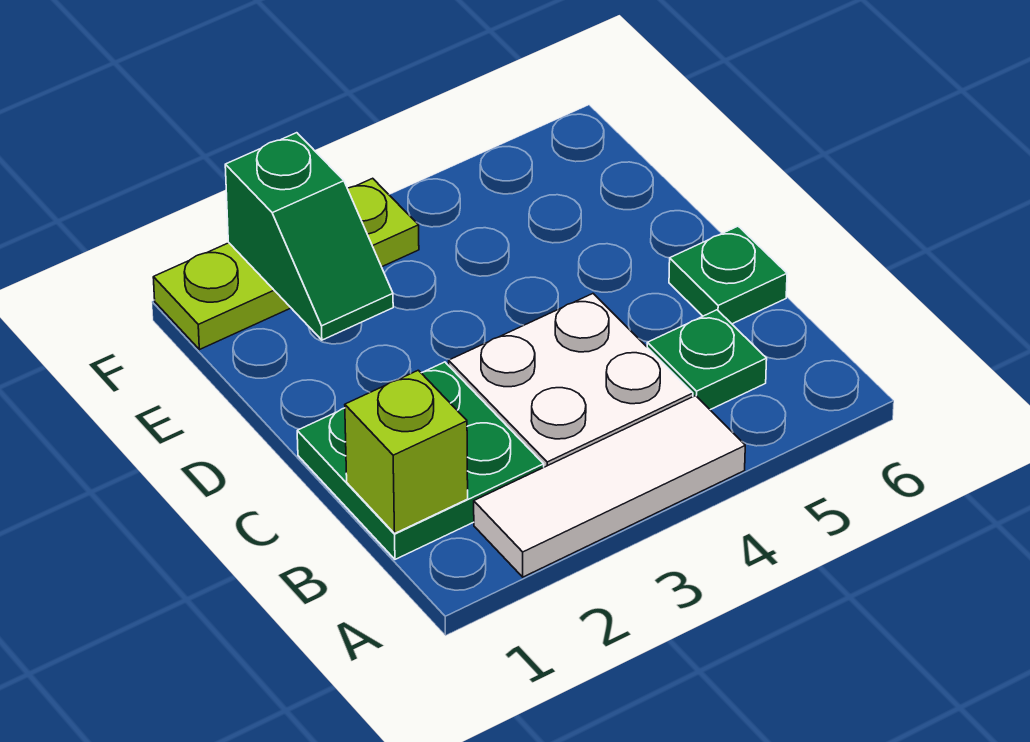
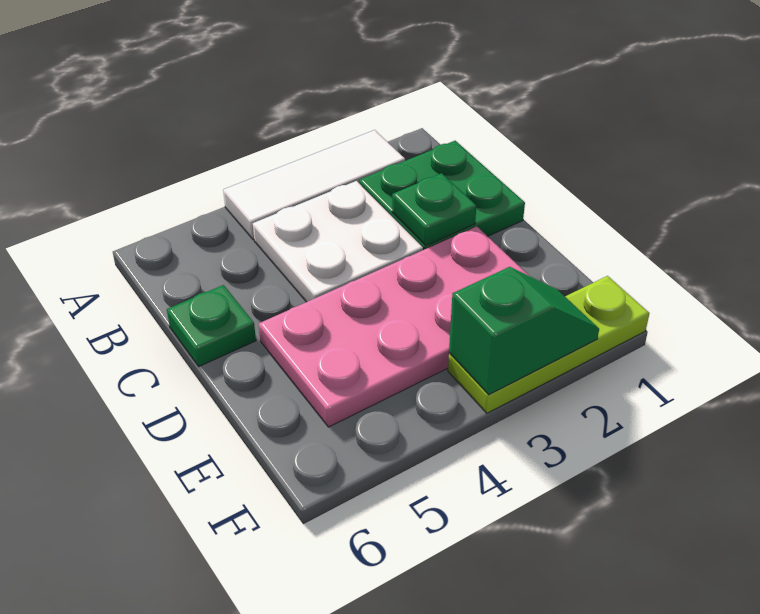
lime 1x1 brick [345,370,468,533] -> none
green 1x1 plate [647,310,767,410] -> green 1x1 plate moved to [392,173,476,246]
none -> pink 2x4 plate [259,226,529,427]
green 1x2 slope [225,133,393,340] -> green 1x2 slope turned to [449,267,599,395]

